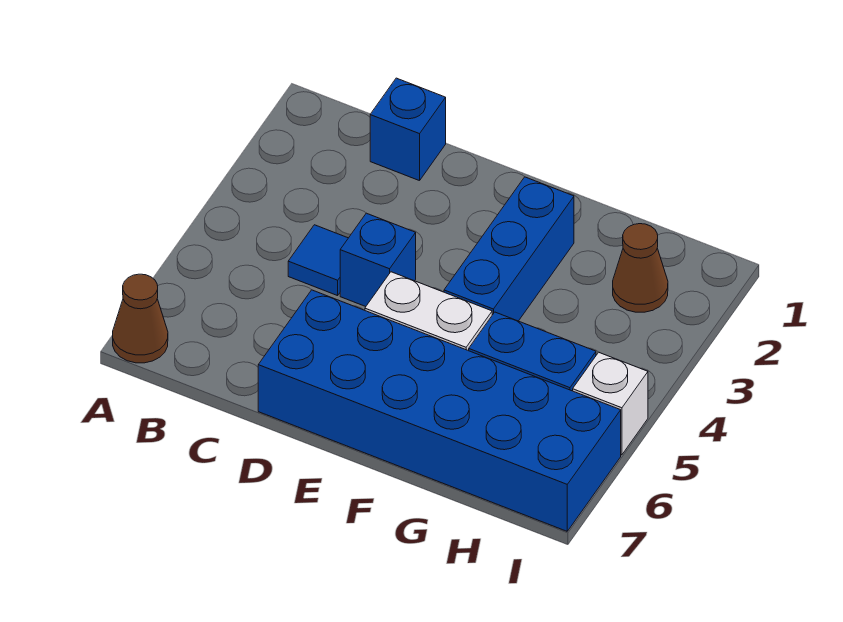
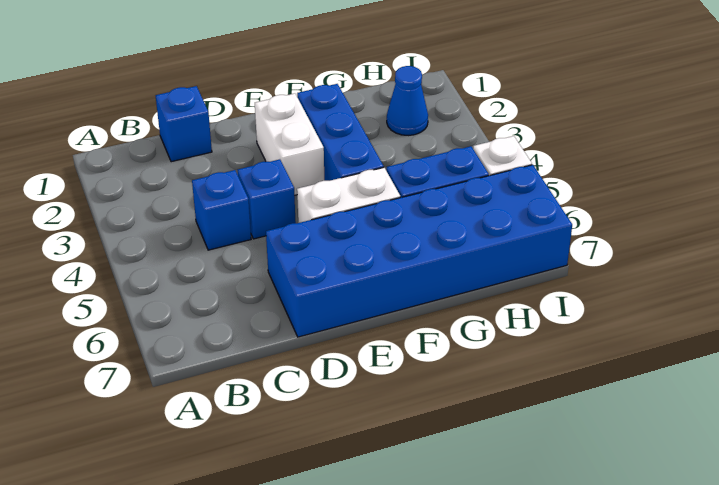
brown 1x1 cone [113,274,168,363] -> none
blue 1x1 tile [288,225,348,296] -> blue 1x1 brick [192,170,251,250]
none -> white 1x2 brick [255,93,324,195]
brown 1x1 cone [613,224,668,312] -> blue 1x1 cone [387,66,428,135]

